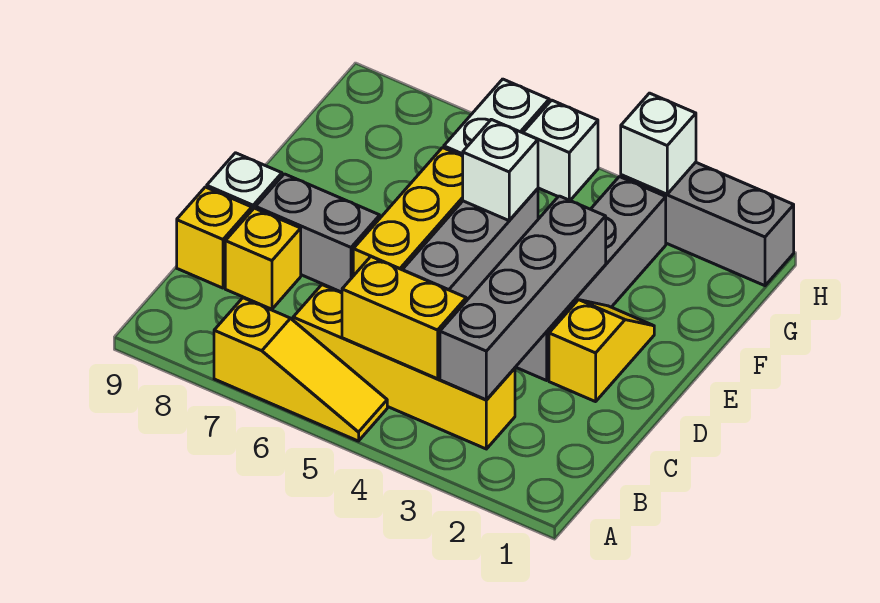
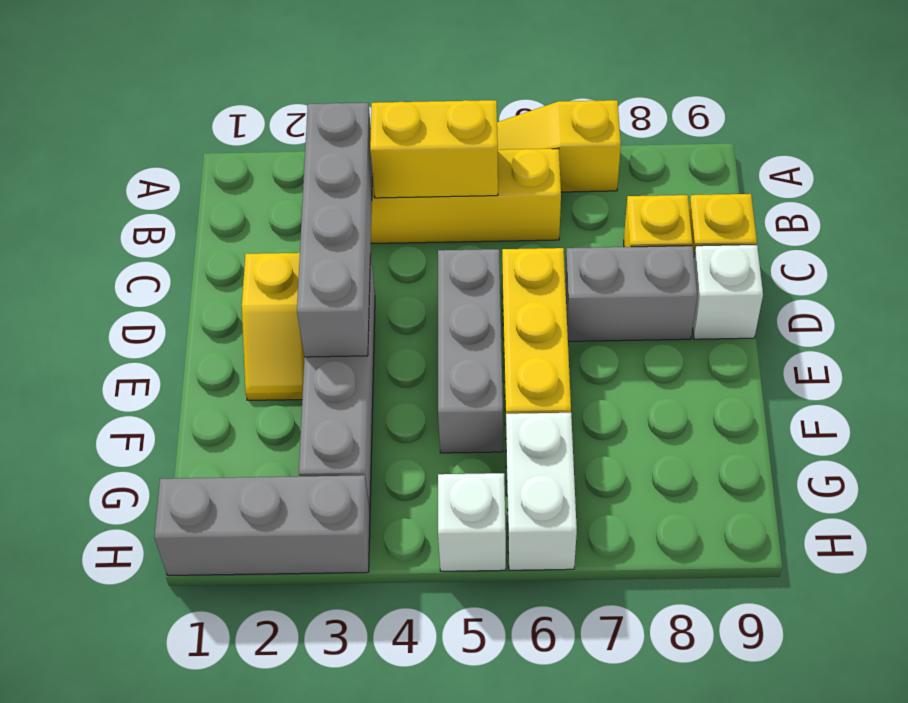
white 1x1 brick [463,119,538,220] -> none
white 1x1 brick [621,93,696,194] -> none

